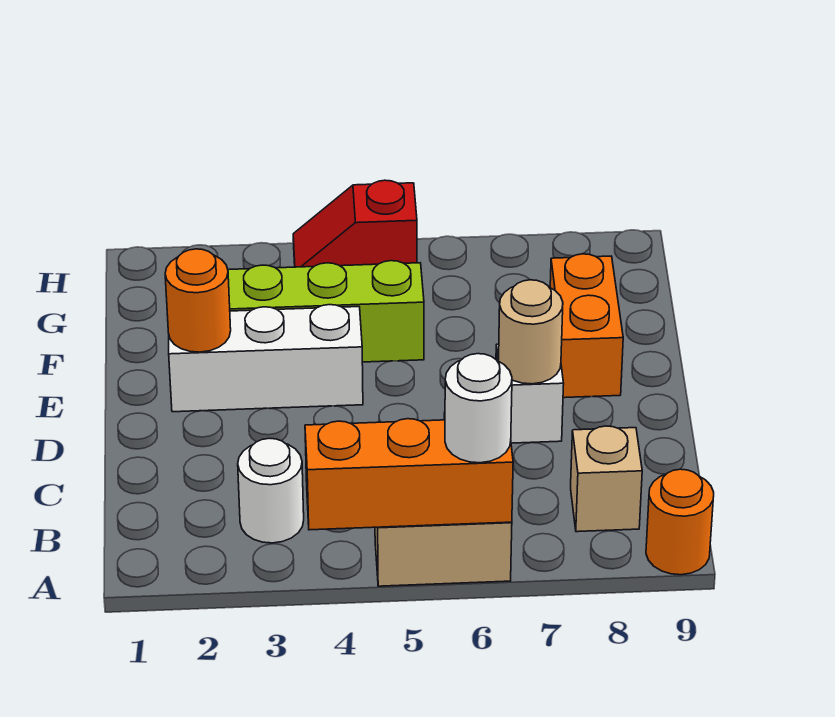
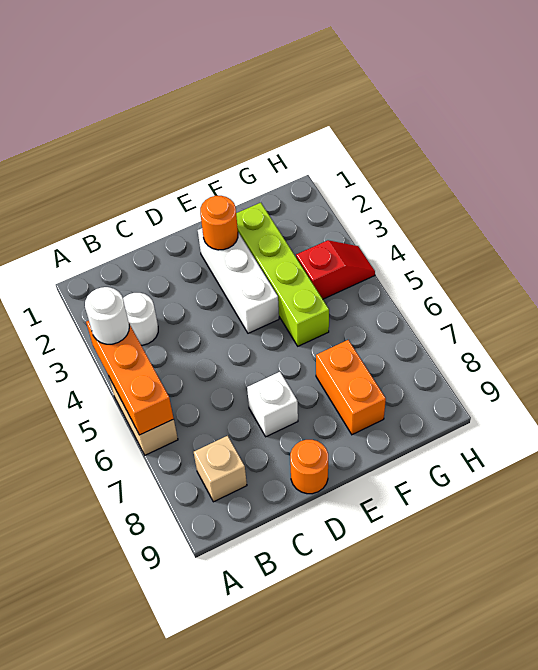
white 1x1 round brick [445,354,512,463] -> white 1x1 round brick moved to [85,287,129,344]
orange 1x1 round brick [646,469,714,575] -> orange 1x1 round brick moved to [290,440,328,494]
tan 1x1 round brick [499,280,563,384] -> none
orange 1x2 brick [550,254,623,398] -> orange 1x2 brick turned to [316,340,386,435]
red 1x2 slope [293,180,417,267] -> red 1x2 slope turned to [296,240,375,299]

